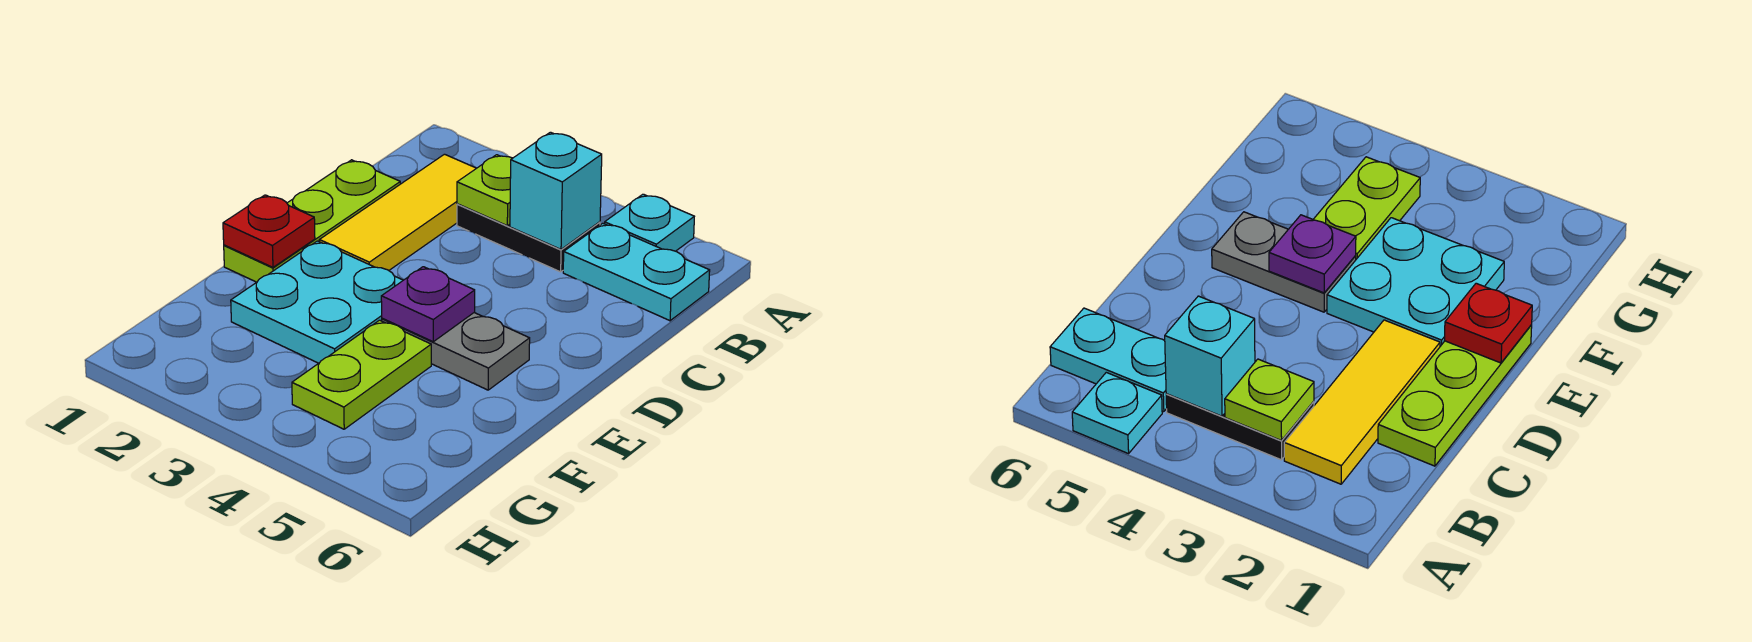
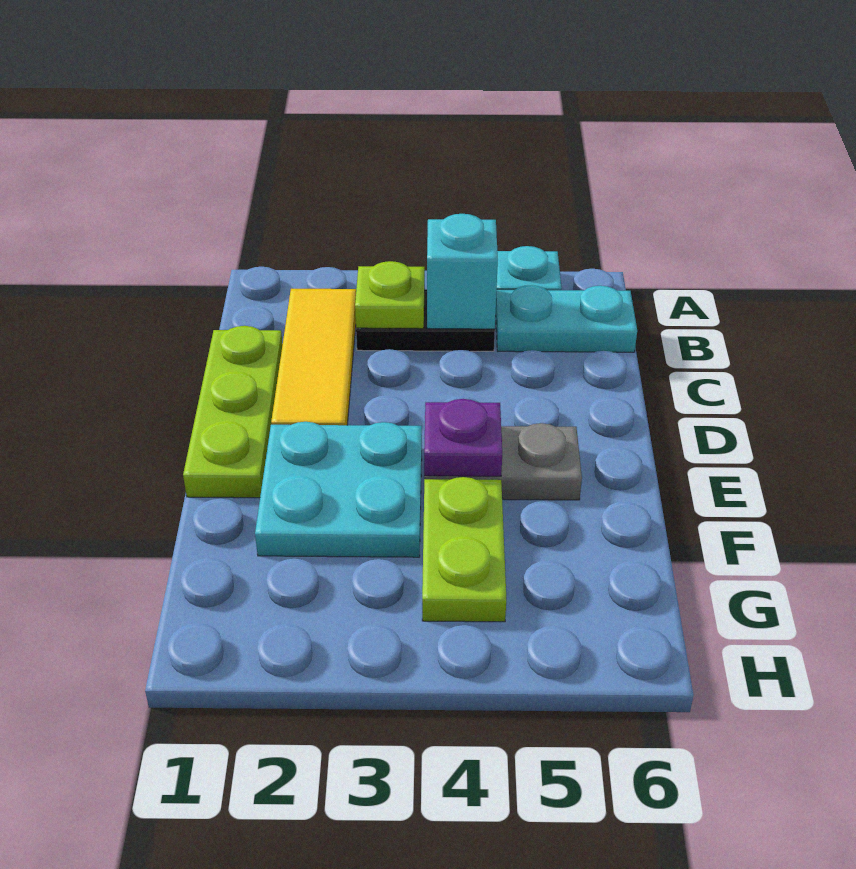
red 1x1 plate [223,195,315,267] -> none

